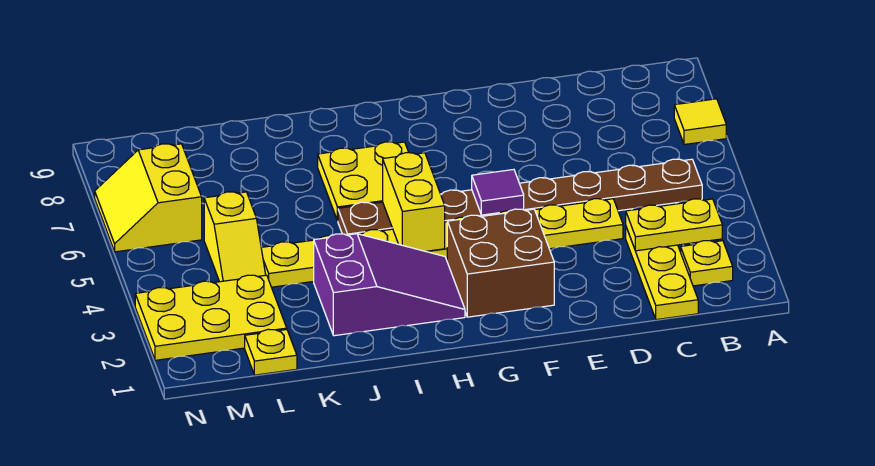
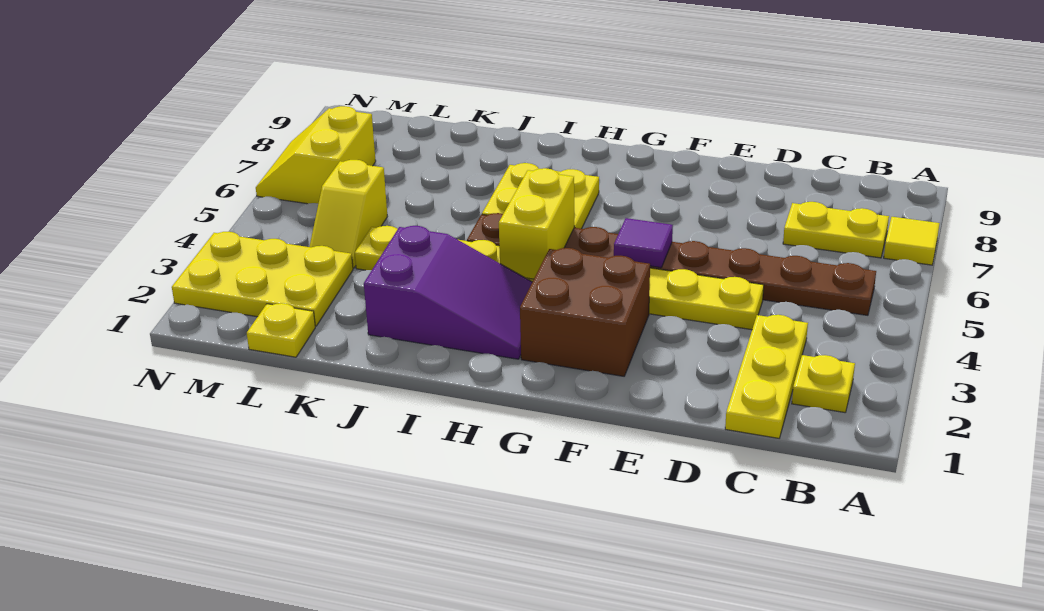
yellow 1x2 plate [626,199,722,251] -> yellow 1x2 plate moved to [783,202,889,258]

